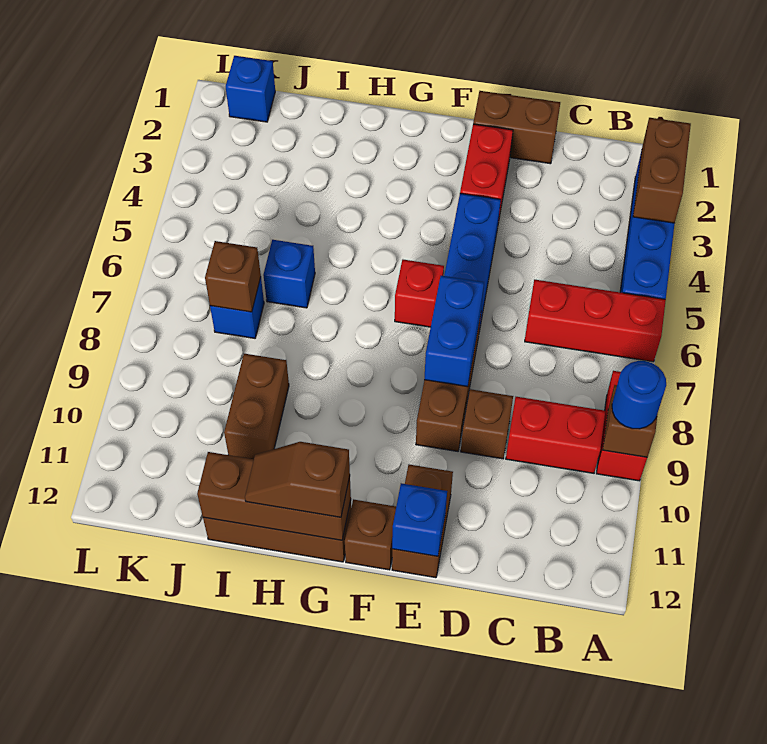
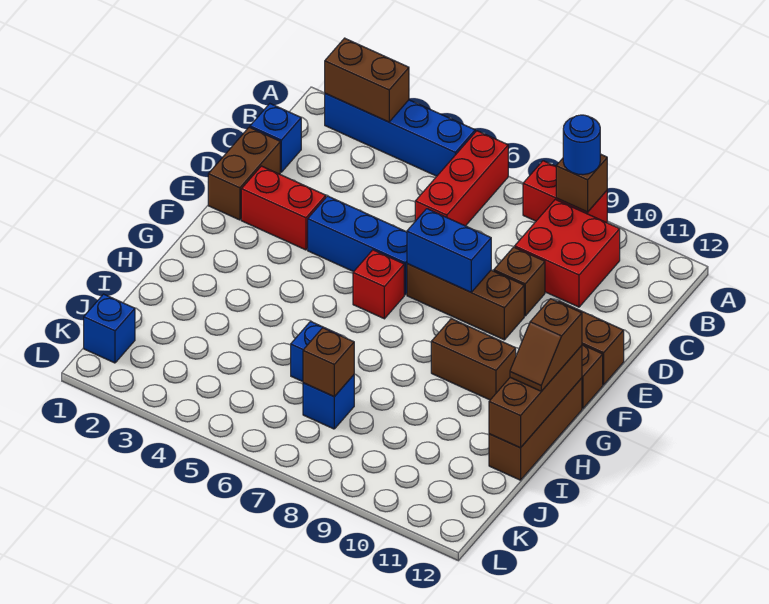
red 1x2 brick [506,397,605,473] -> red 2x2 brick [515,200,620,307]
blue 1x1 brick [392,483,447,556] -> blue 1x1 brick moved to [250,104,301,172]
brown 1x2 brick [224,354,289,459] -> brown 1x2 brick moved to [431,319,516,400]

